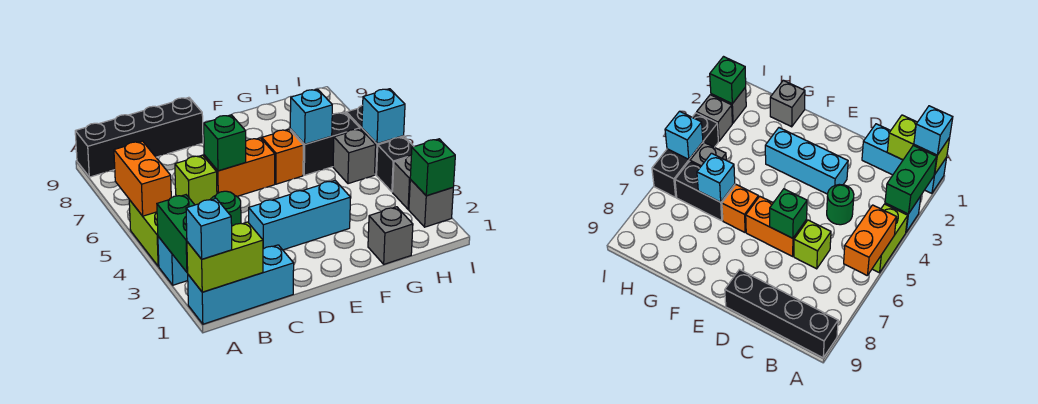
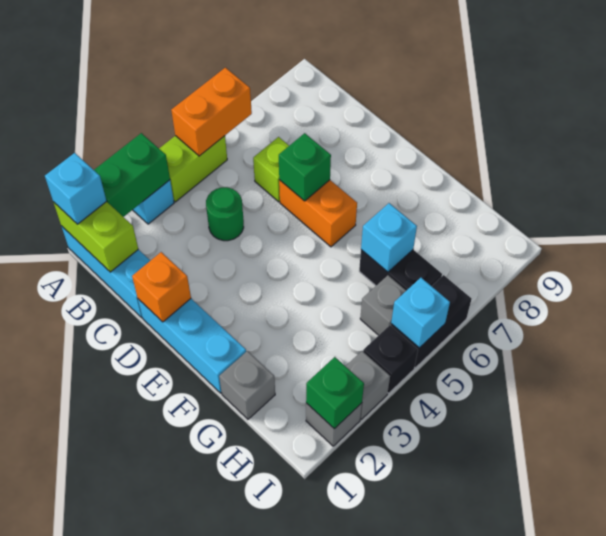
black 1x4 brick [75,97,203,177] -> none
cyan 1x3 brick [249,181,351,250] -> cyan 1x3 brick moved to [138,299,246,393]
orange 1x1 brick [262,129,303,184] -> orange 1x1 brick moved to [132,252,191,322]

